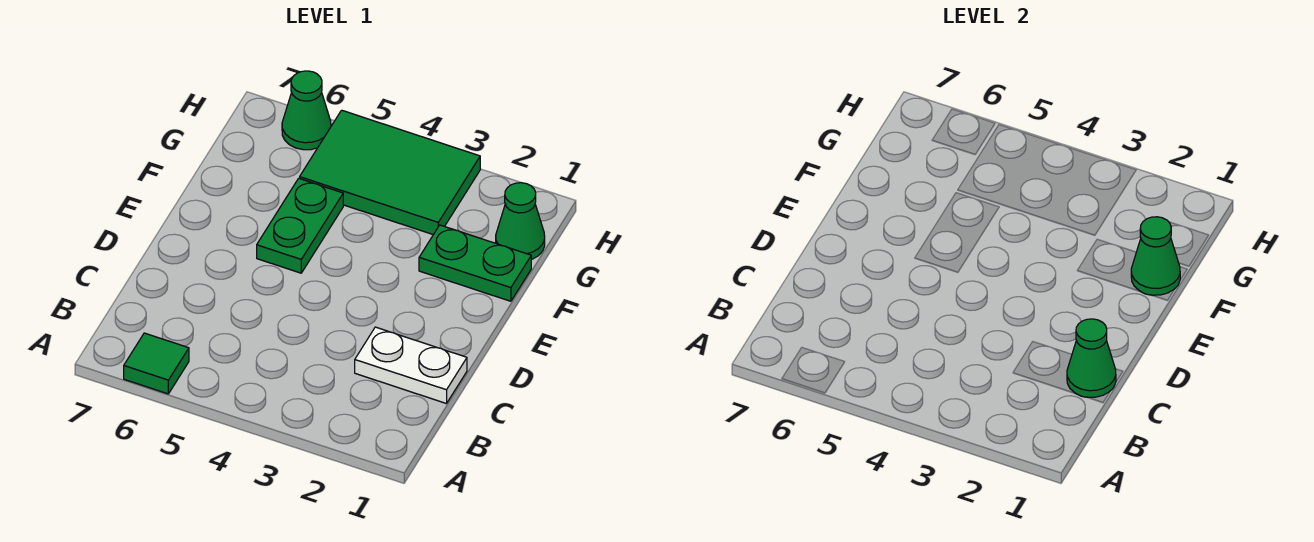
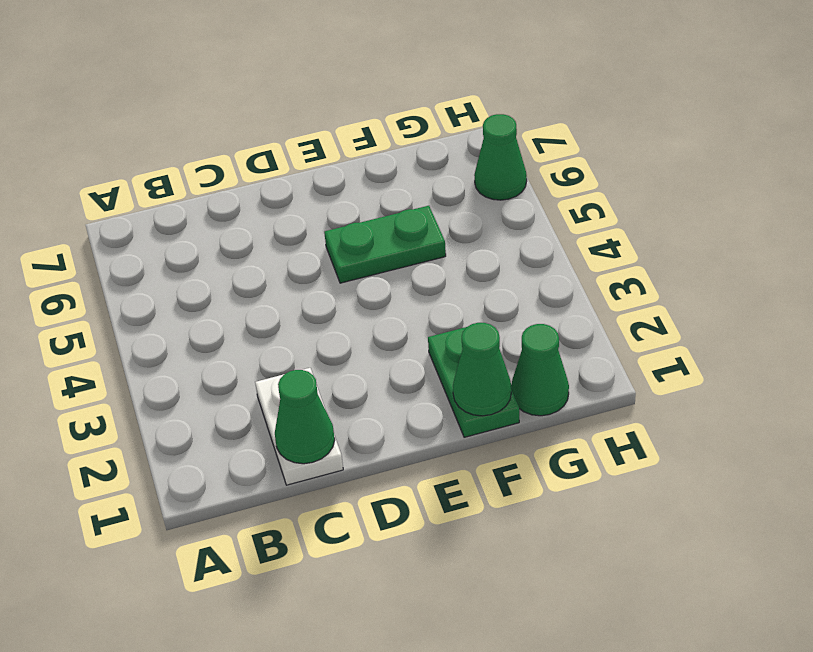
green 1x1 tile [124,333,189,394] -> none
green 2x3 tile [300,110,480,235] -> none

